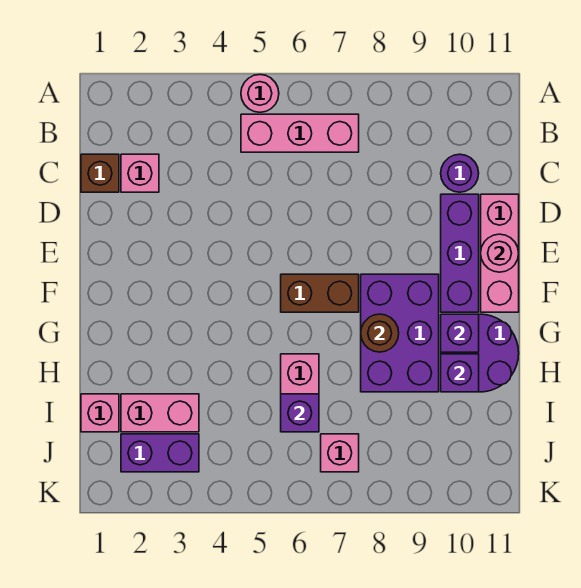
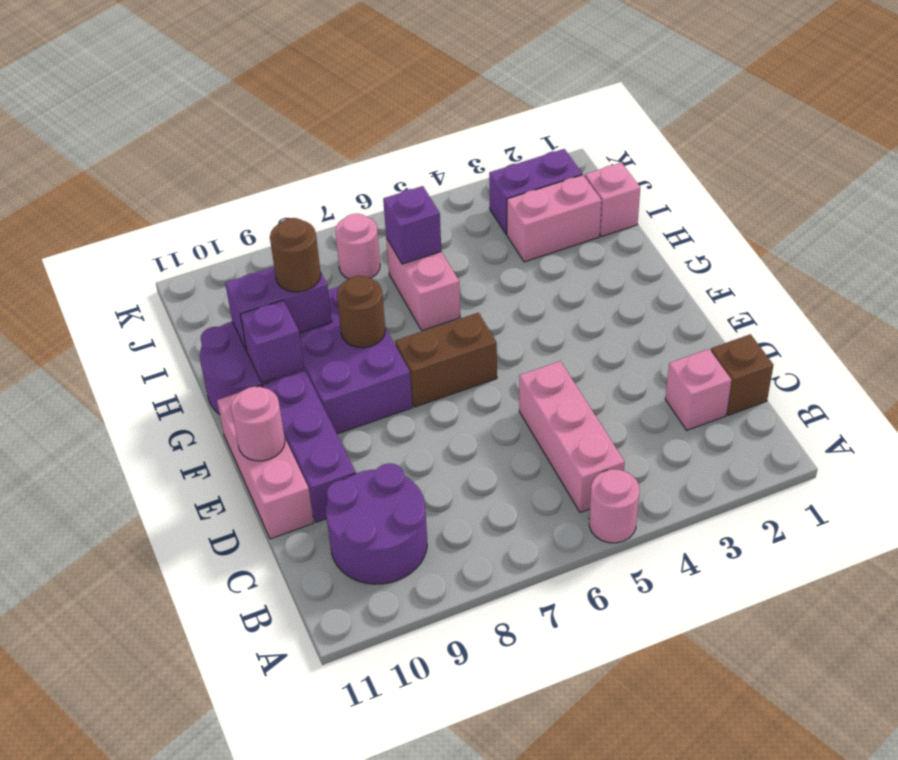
pink 1x3 brick [241,114,359,152] -> pink 1x3 brick turned to [519,361,625,513]
purple 1x1 round brick [441,154,479,192] -> purple 2x2 round brick [326,463,427,584]
none -> brown 1x1 round brick [270,218,321,292]
purple 1x1 brick [441,354,479,392] -> purple 1x2 brick [225,267,332,350]
pink 1x1 brick [321,434,359,472] -> pink 1x1 round brick [335,214,380,279]

